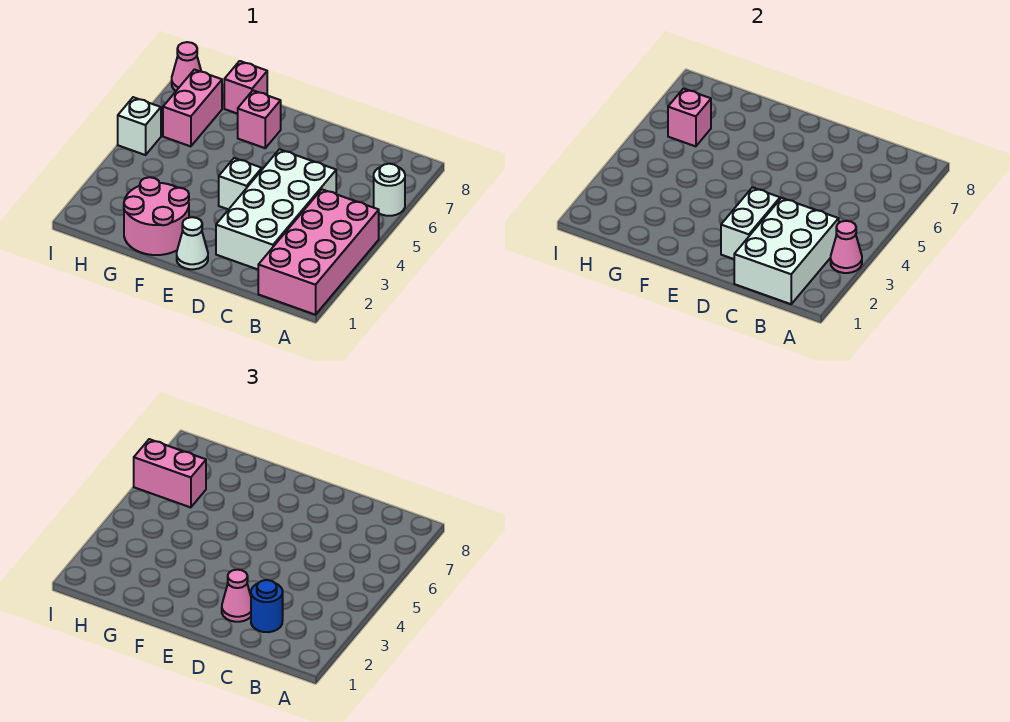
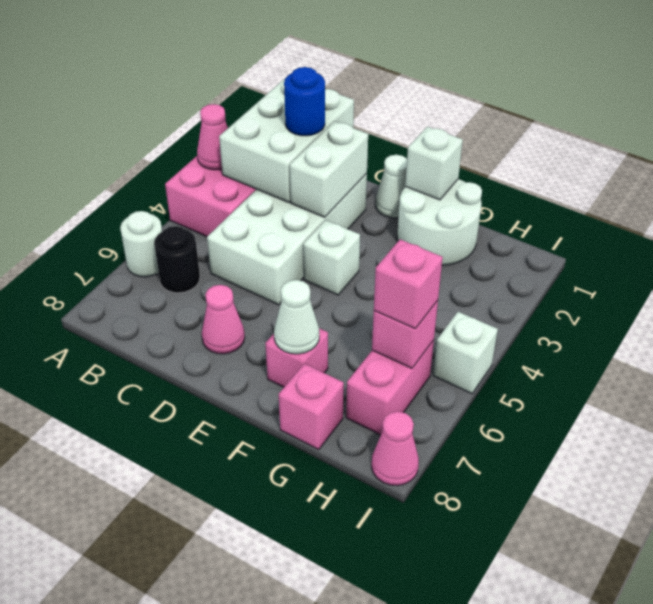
none -> black 1x1 round brick [154,226,200,293]
pink 1x1 cone [222,570,251,622] -> pink 1x1 cone moved to [202,285,245,354]
pink 2x2 round brick [124,177,189,255] -> white 2x2 round brick [397,179,482,265]
none -> white 1x1 brick [405,127,463,200]
none -> white 1x1 cone [274,280,319,354]
pink 1x2 brick [134,439,206,507] -> pink 1x1 brick [374,239,443,328]

